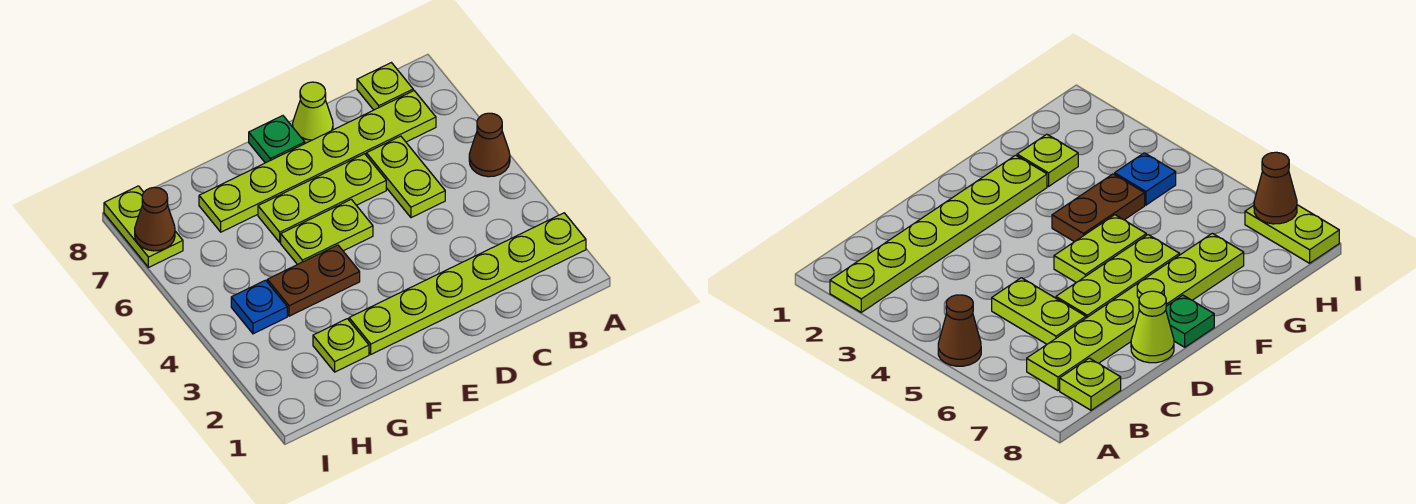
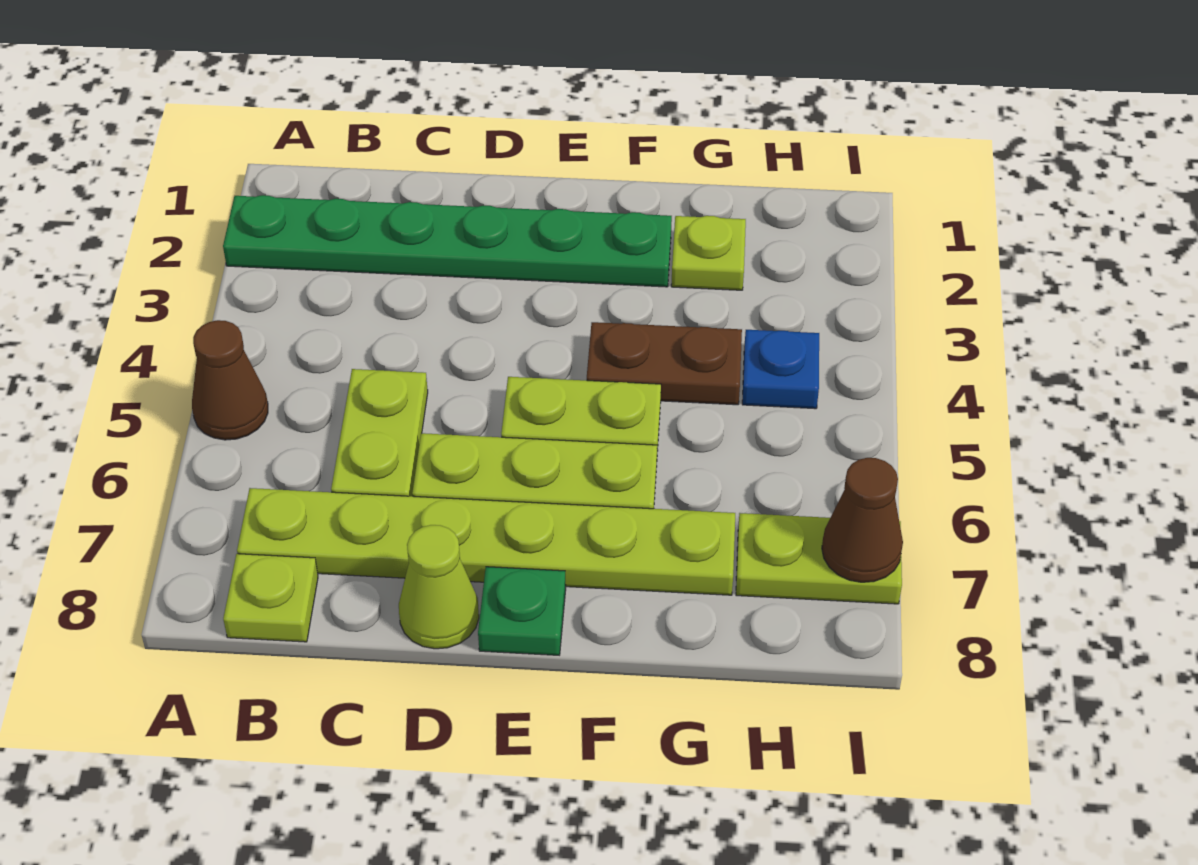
lime 1x6 plate [349,213,586,354] -> green 1x6 plate [223,195,672,287]
lime 1x2 plate [104,186,183,268] -> lime 1x2 plate turned to [736,513,902,604]

